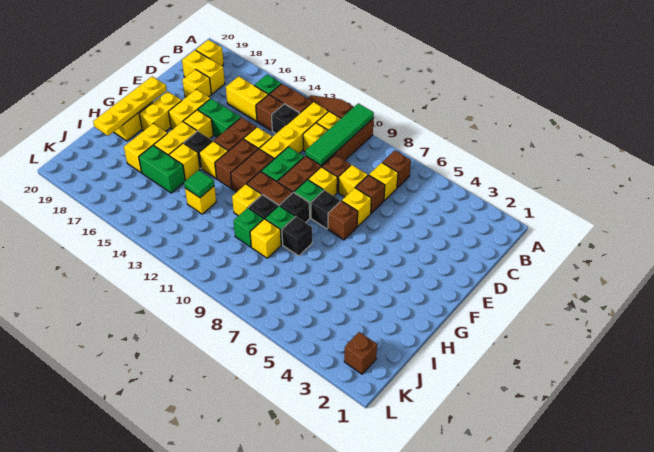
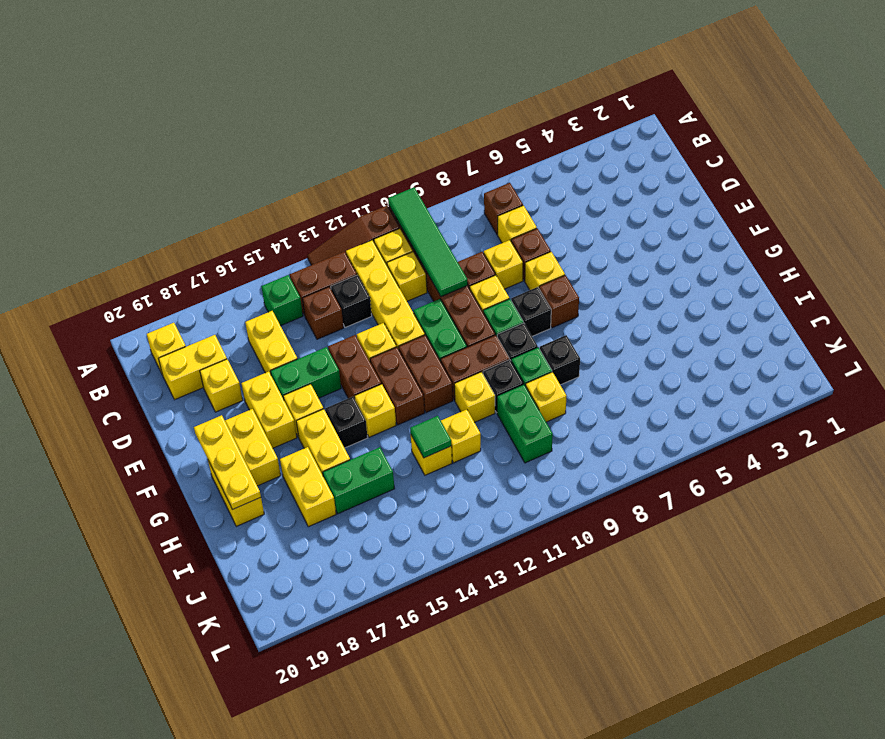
yellow 1x2 brick [226,76,268,121] -> yellow 1x2 brick turned to [245,311,297,374]
yellow 1x4 plate [93,76,167,136] -> yellow 1x3 plate [194,415,261,509]
yellow 1x1 brick [169,143,200,181] -> yellow 1x1 brick moved to [441,409,481,463]
green 1x1 brick [234,208,263,247] -> green 1x2 brick [497,385,553,463]
brown 1x1 brick [344,332,377,374] -> none

